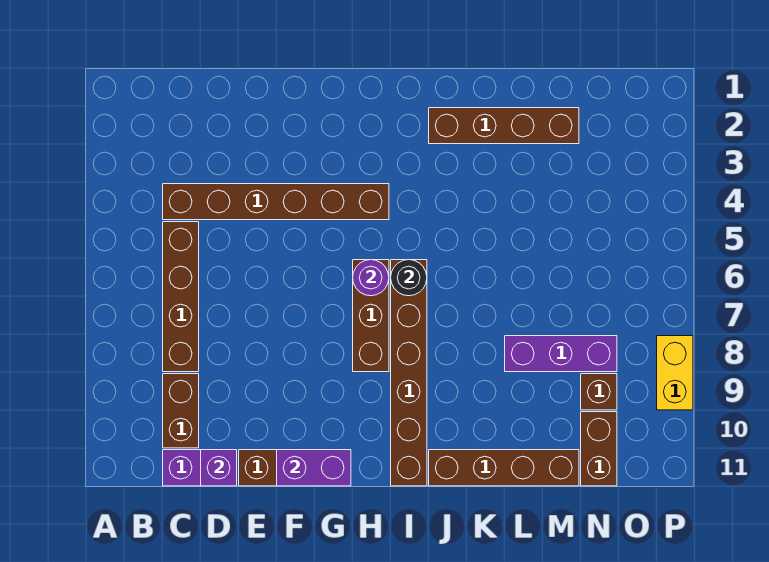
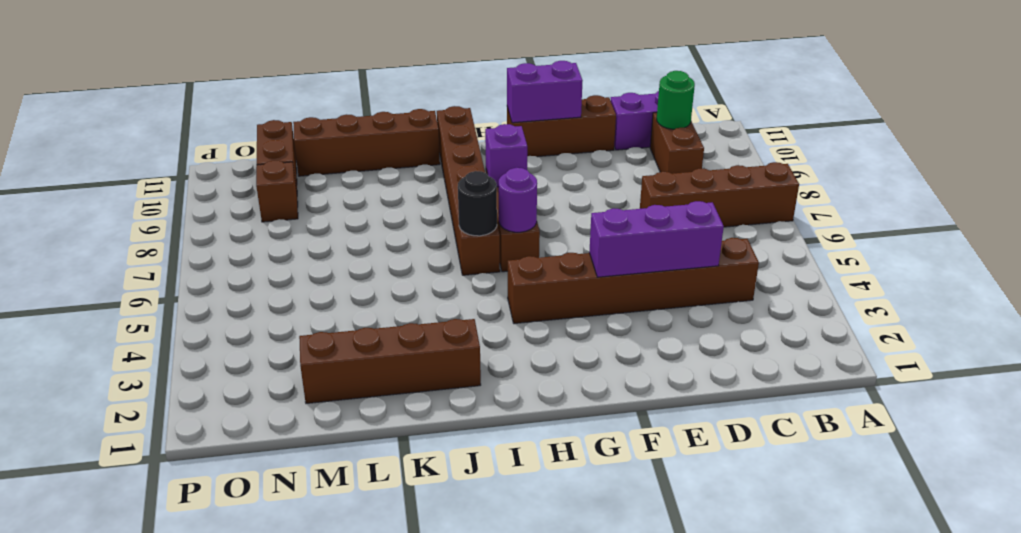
brown 1x4 brick [163,222,199,372] -> brown 1x4 brick turned to [640,162,799,227]
none -> green 1x1 round brick [657,71,695,129]
purple 1x1 brick [201,450,237,486] -> purple 1x1 brick moved to [485,124,527,187]
purple 1x3 brick [505,336,617,372] -> purple 1x3 brick moved to [589,201,724,277]
yellow 1x2 brick [657,336,693,410] -> none

